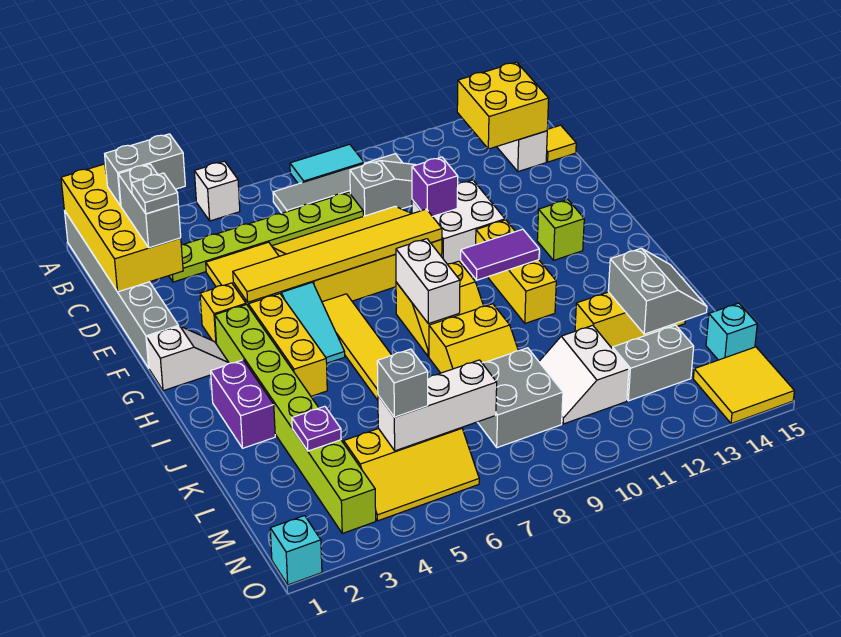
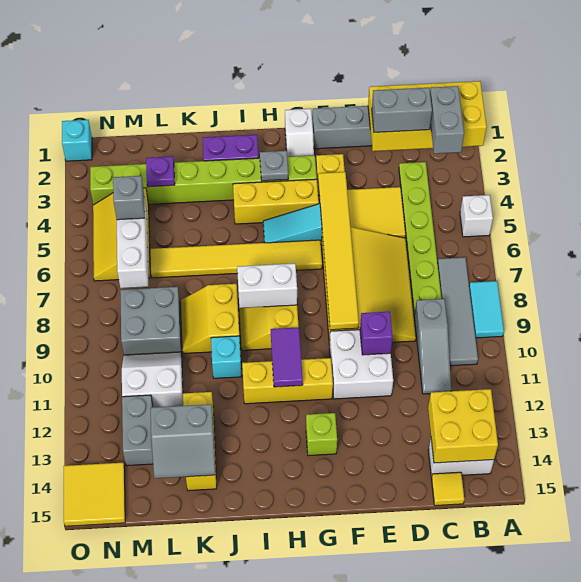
grey 1x1 plate [131,173,178,214] -> grey 1x1 plate moved to [260,151,288,181]
cyan 1x1 brick [706,303,757,360] -> cyan 1x1 brick moved to [211,336,242,378]

